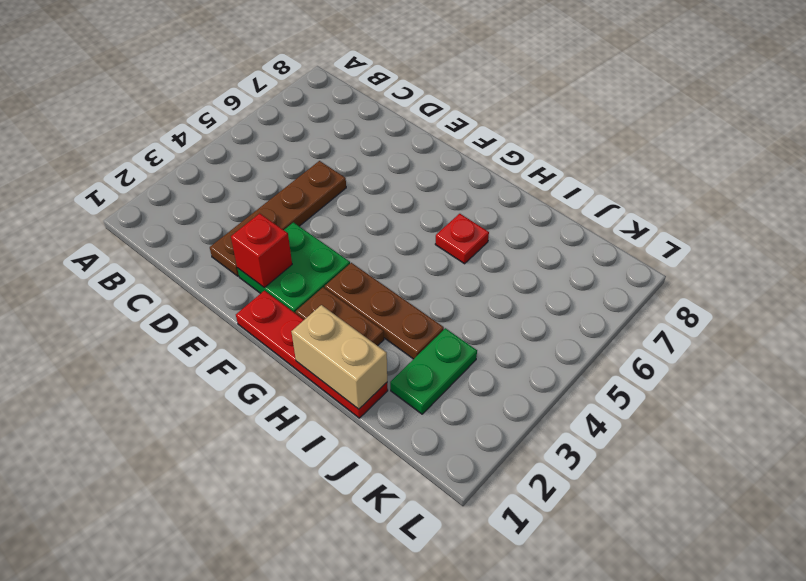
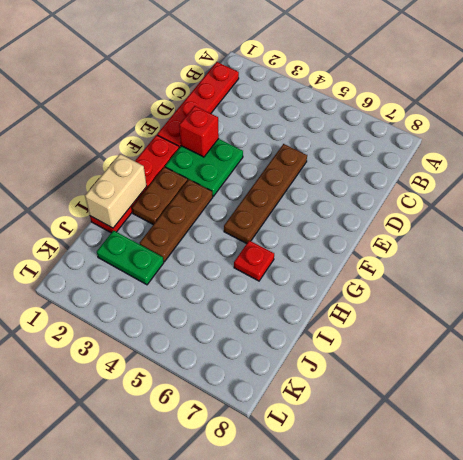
none -> red 1x4 plate [157,62,239,148]
brown 1x4 plate [210,161,346,276] -> brown 1x4 plate turned to [224,144,307,244]

